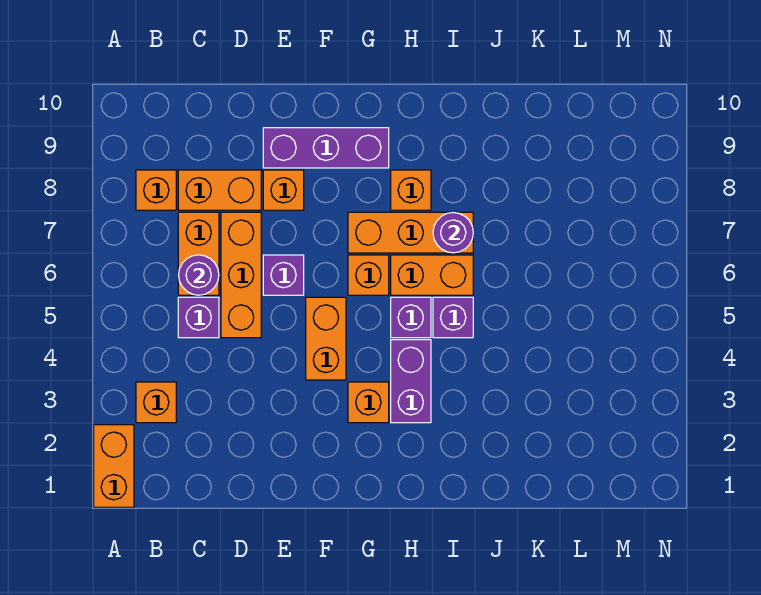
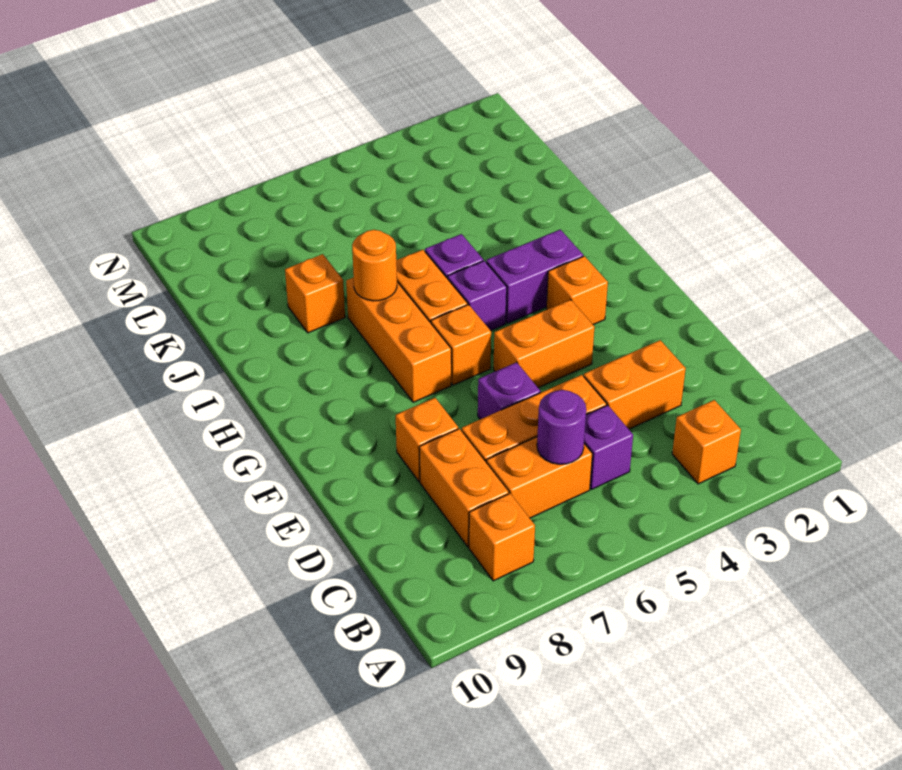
orange 1x2 brick [94,425,134,507] -> orange 1x2 brick moved to [584,340,686,429]
purple 1x3 brick [263,128,389,168] -> none
orange 1x1 brick [391,170,431,210] -> orange 1x1 brick moved to [285,254,345,333]
purple 1x1 round brick [433,212,473,253] -> orange 1x1 round brick [352,230,397,301]

